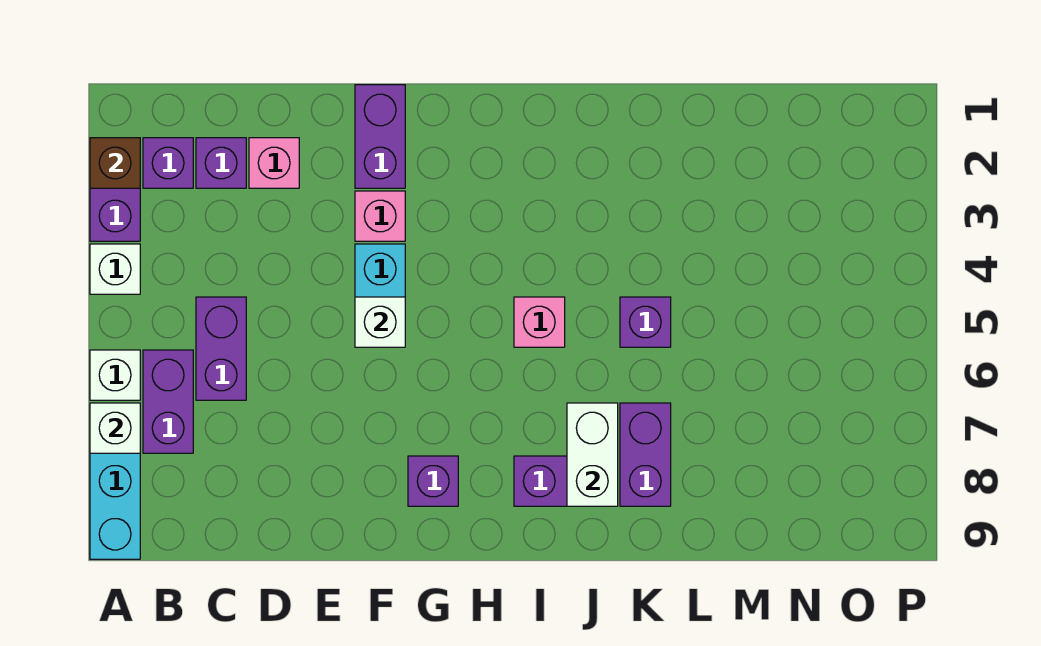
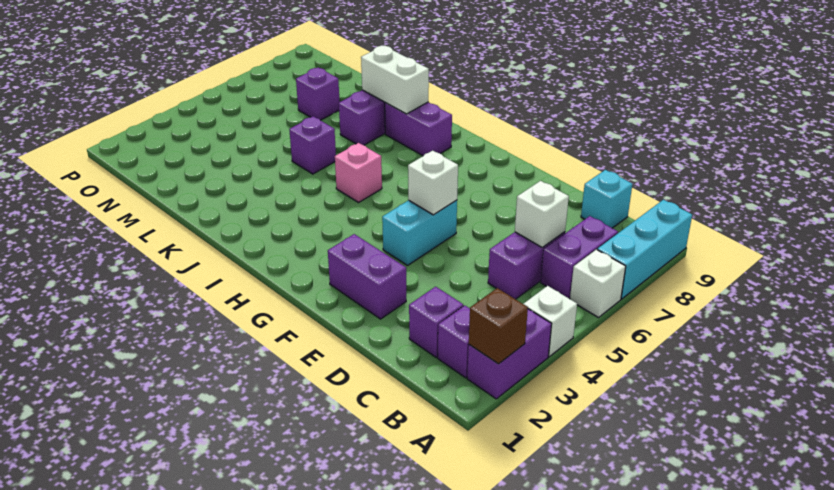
white 1x1 brick [90,403,140,453] -> white 1x1 brick moved to [515,181,569,248]
none -> cyan 1x1 brick [581,170,632,228]
pink 1x1 brick [249,138,299,188] -> none
purple 1x2 brick [355,85,405,188] -> purple 1x2 brick turned to [328,234,406,319]
pink 1x1 brick [355,191,405,241] -> none
purple 1x1 brick [408,456,458,506] -> purple 1x1 brick moved to [296,67,340,120]
white 1x2 brick [567,403,618,506] -> white 1x2 brick turned to [361,46,429,114]

